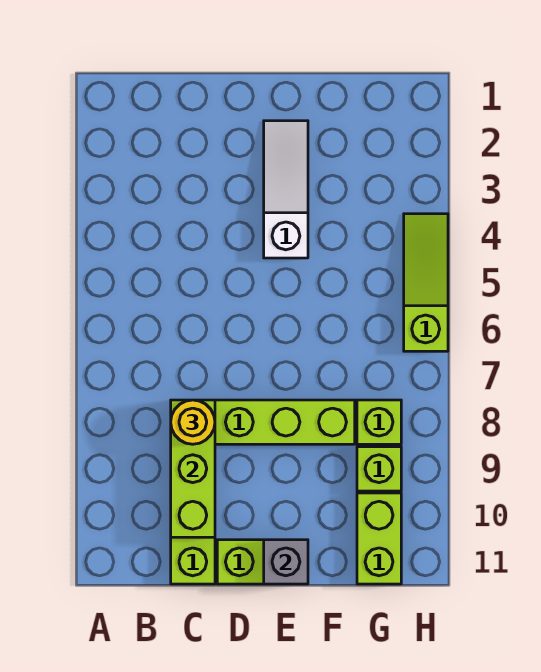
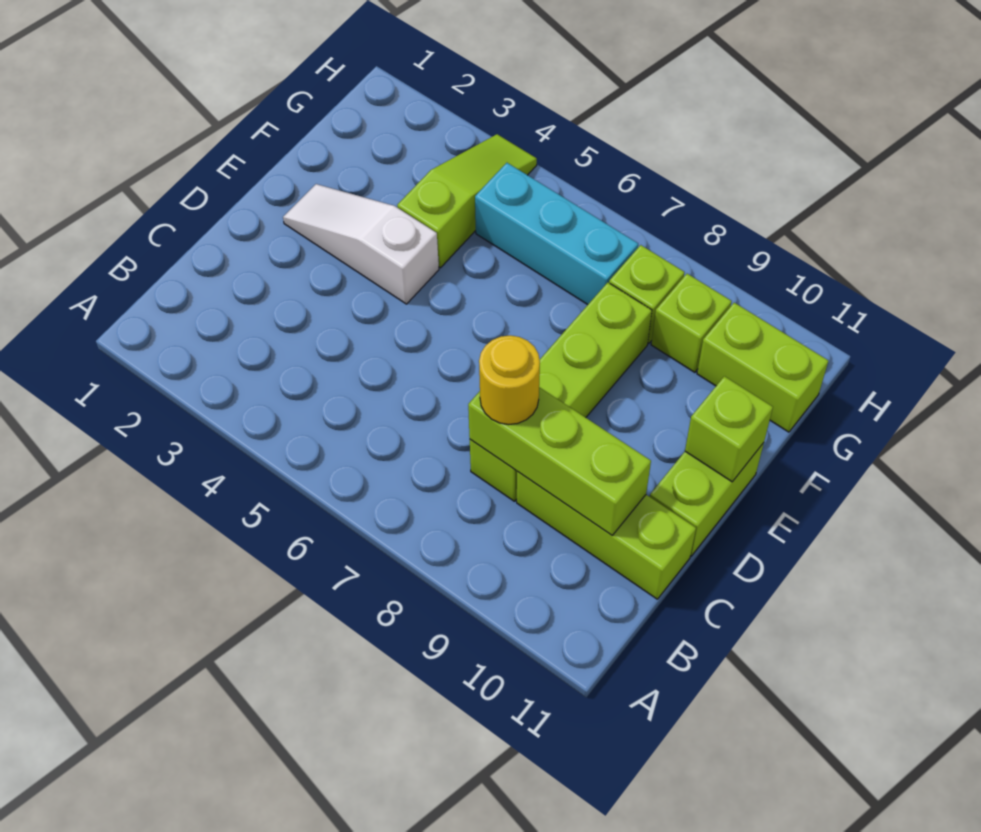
grey 1x1 brick [264,540,308,584] -> lime 1x1 brick [685,376,773,482]
none -> cyan 1x3 brick [475,163,638,305]
lime 1x3 slope [404,214,448,351] -> lime 1x3 slope turned to [397,134,537,268]

